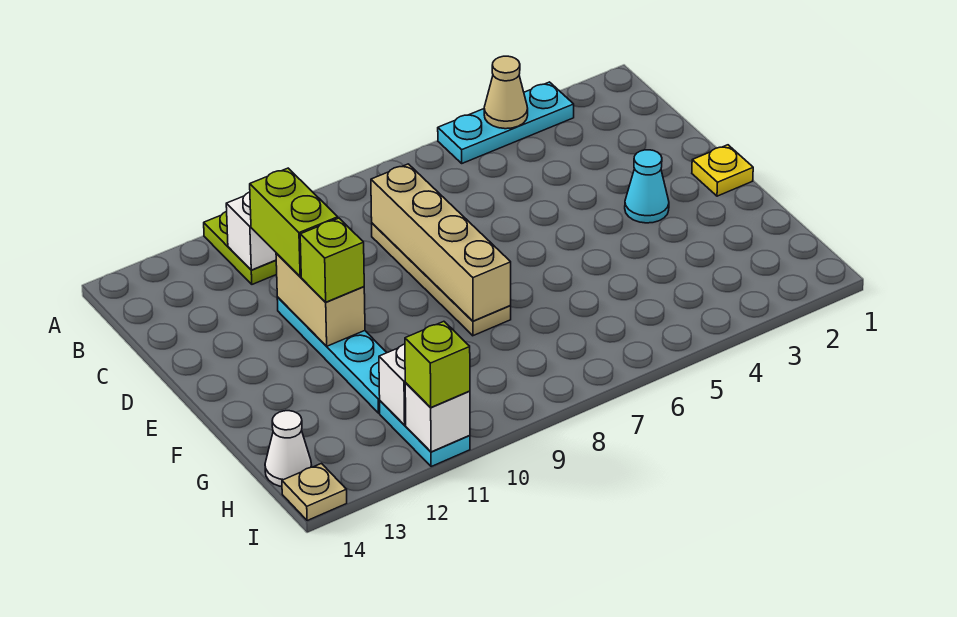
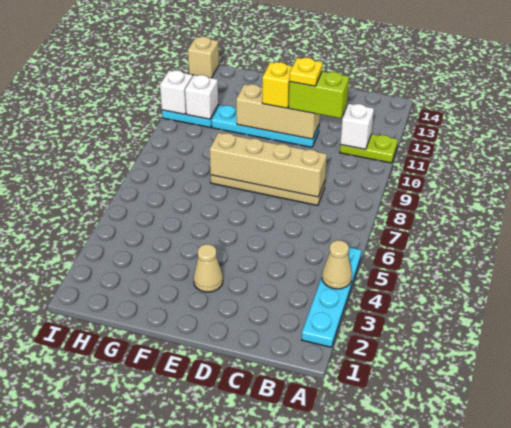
cyan 1x3 plate [438,82,574,163] -> cyan 1x4 plate [302,247,362,347]
tan 1x2 brick [276,253,365,346] -> tan 1x3 brick [236,84,320,139]
yellow 1x1 plate [692,145,753,196] -> yellow 1x1 plate moved to [289,58,323,86]
cyan 1x1 cone [625,150,669,223] -> tan 1x1 cone [193,244,223,292]
lime 1x1 brick [300,218,364,302] -> yellow 1x1 brick [262,62,293,108]
white 1x1 cone [265,411,312,487] -> none
lime 1x1 brick [405,321,470,408] -> none
tan 1x1 plate [282,463,347,521] -> tan 1x1 brick [188,37,219,78]

